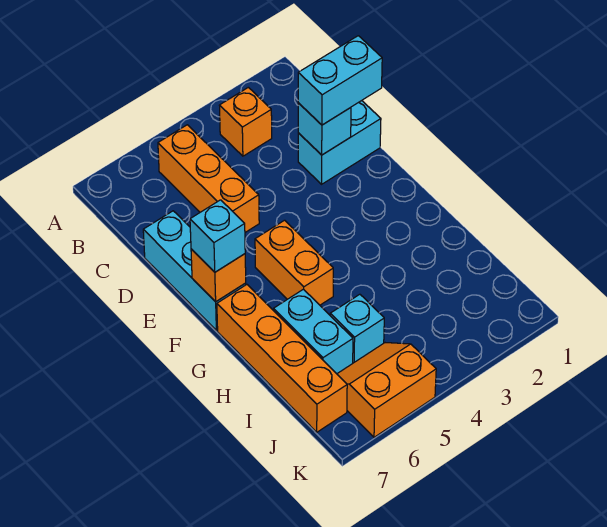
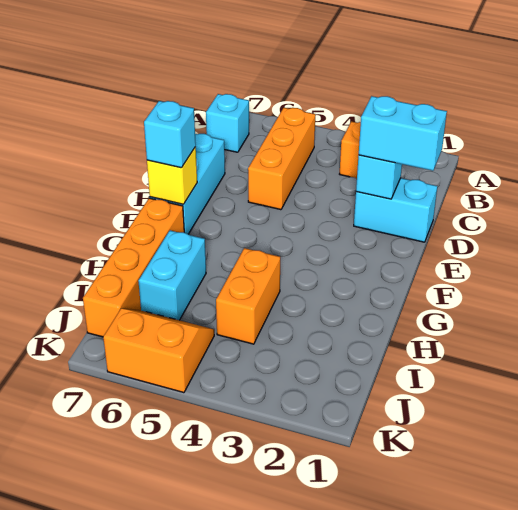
orange 1x2 brick [255,220,333,305] -> orange 1x2 brick moved to [216,248,280,344]
orange 1x1 brick [191,249,246,302] -> yellow 1x1 brick [147,147,197,204]
cyan 1x1 brick [330,294,384,363] -> cyan 1x1 brick moved to [206,94,249,152]

